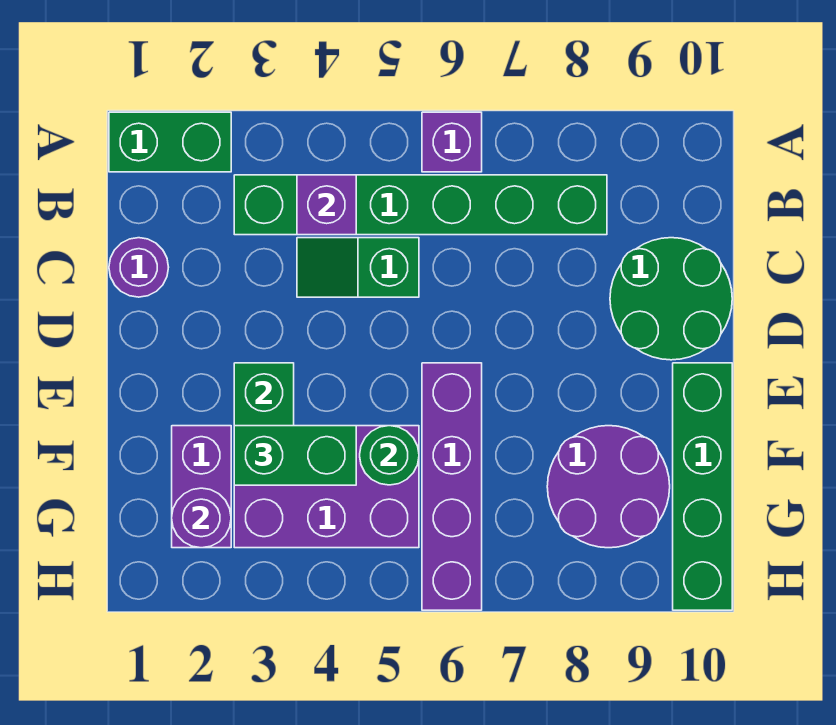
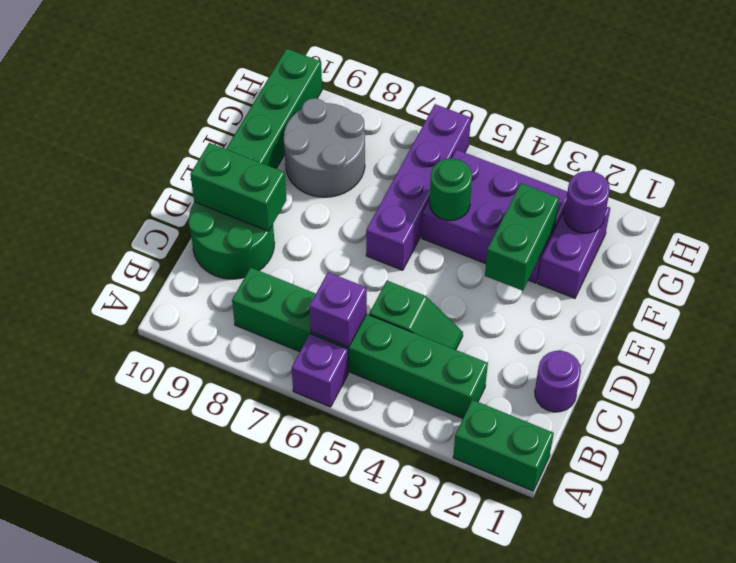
purple 1x1 brick [297,175,356,235] -> purple 1x1 brick moved to [310,272,367,347]
green 1x2 brick [234,426,356,485] -> green 1x2 brick moved to [190,143,286,231]
purple 2x2 round brick [547,426,670,548] -> grey 2x2 round brick [284,98,365,197]

